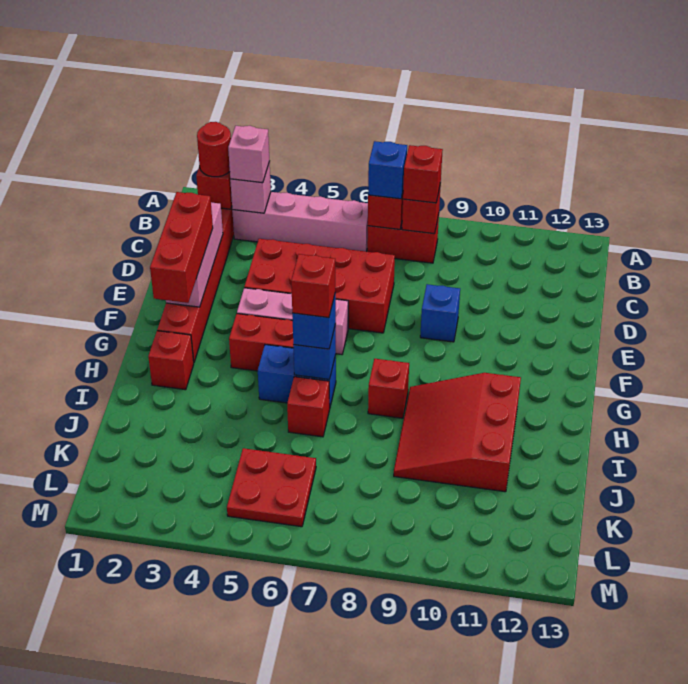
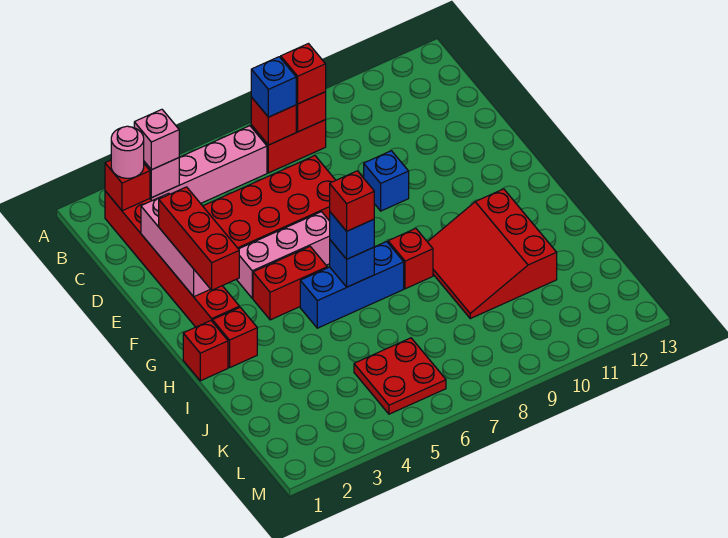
red 1x1 round brick [197,122,231,177] -> pink 1x1 round brick [111,126,144,178]
blue 1x2 brick [258,345,336,406] -> blue 1x3 brick [300,242,404,328]
red 1x1 brick [287,377,330,437] -> red 1x1 brick moved to [183,321,228,381]

